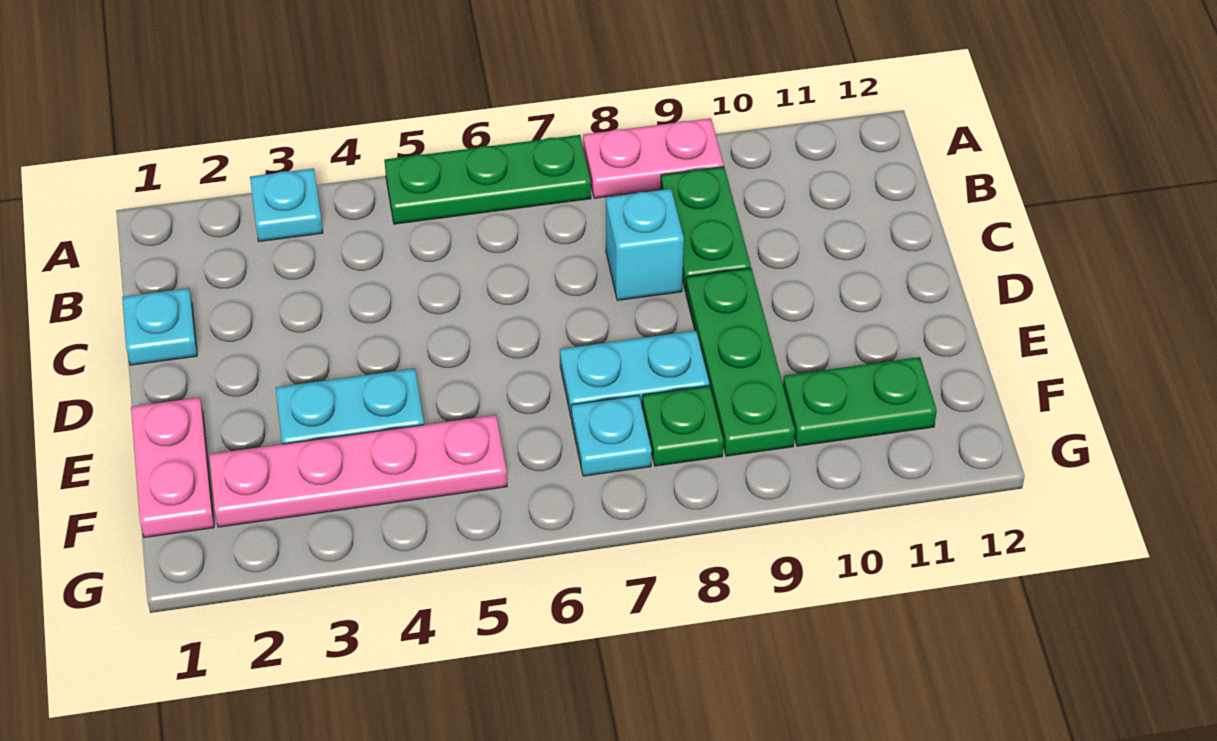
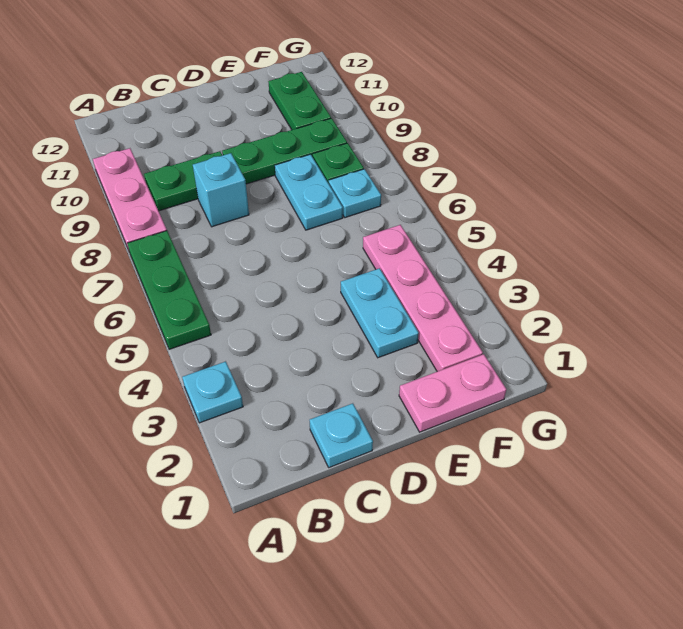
pink 1x2 plate [583,118,724,198] -> pink 1x3 plate [93,148,167,250]

